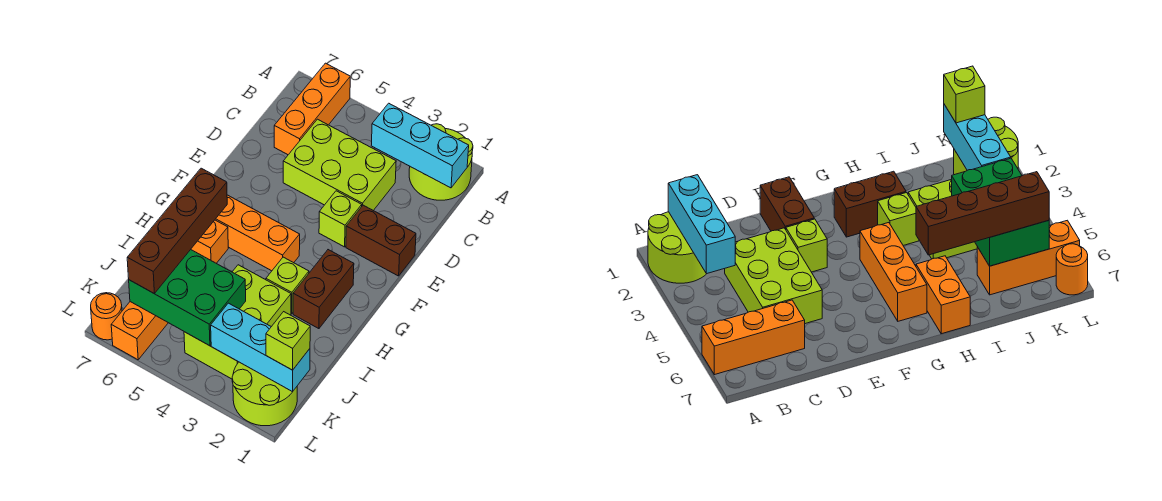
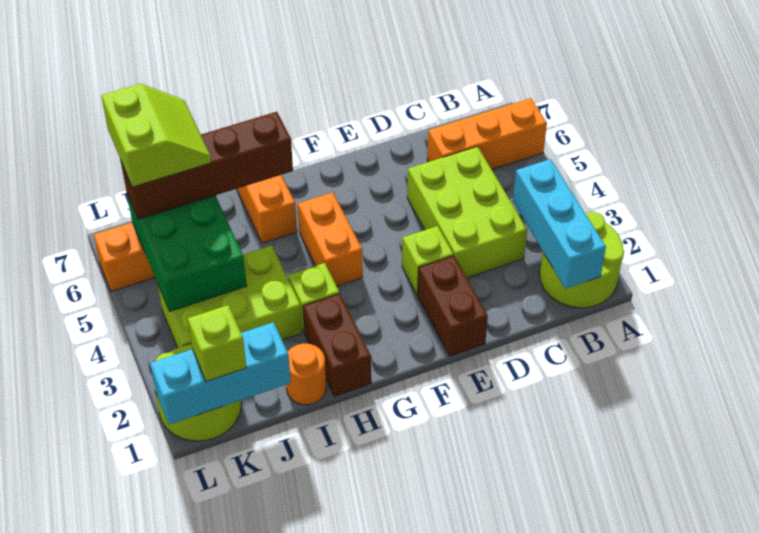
brown 1x2 brick [293,250,354,329] -> brown 1x2 brick turned to [303,293,371,396]
orange 1x3 brick [215,195,300,271] -> orange 1x2 brick [298,192,363,286]
none -> lime 2x2 slope [101,84,212,187]
cyan 1x3 brick [211,303,310,392] -> cyan 1x3 brick turned to [150,322,291,425]
orange 1x1 round brick [91,293,122,340] -> orange 1x1 round brick moved to [286,343,326,405]

